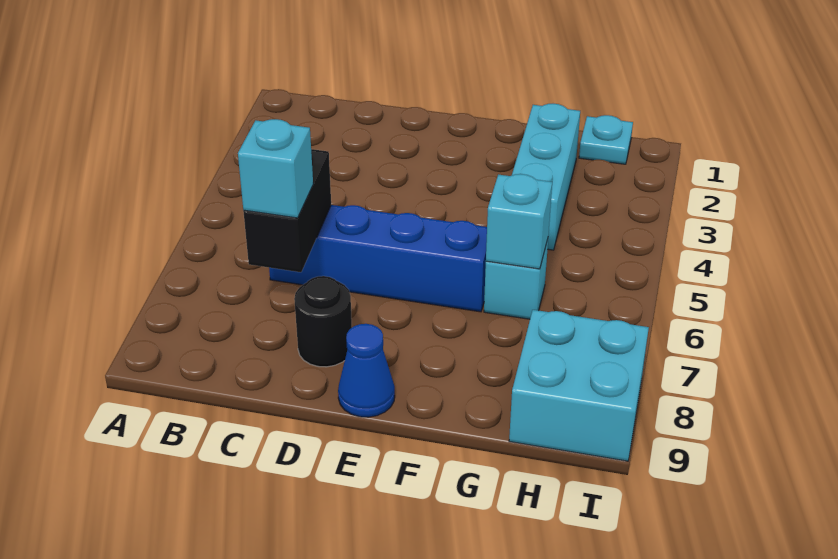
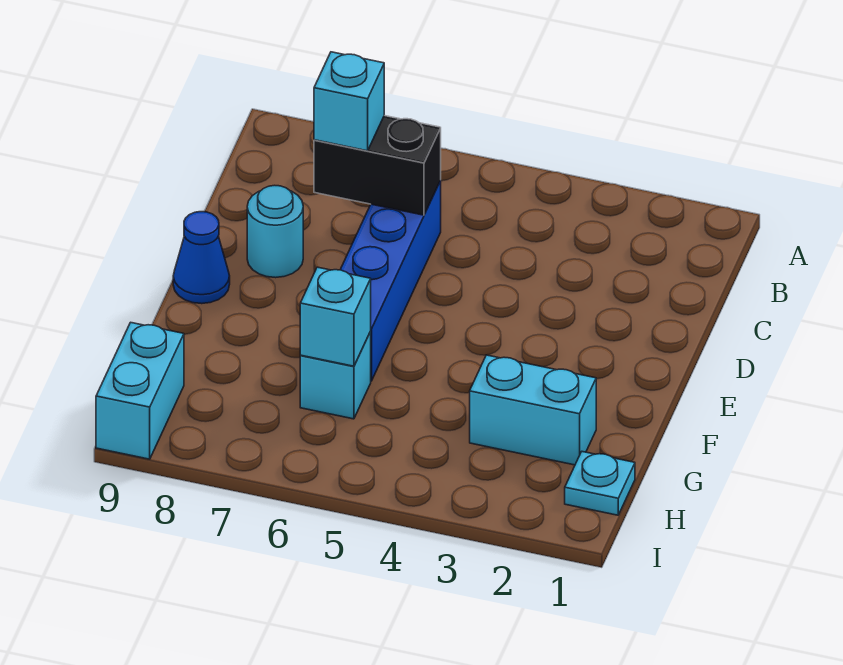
black 1x1 round brick [294,276,352,367] -> cyan 1x1 round brick [247,185,303,278]
cyan 1x3 brick [512,104,580,250] -> cyan 1x2 brick [470,355,596,465]
cyan 2x2 brick [509,310,649,461] -> cyan 1x2 brick [96,322,184,459]

